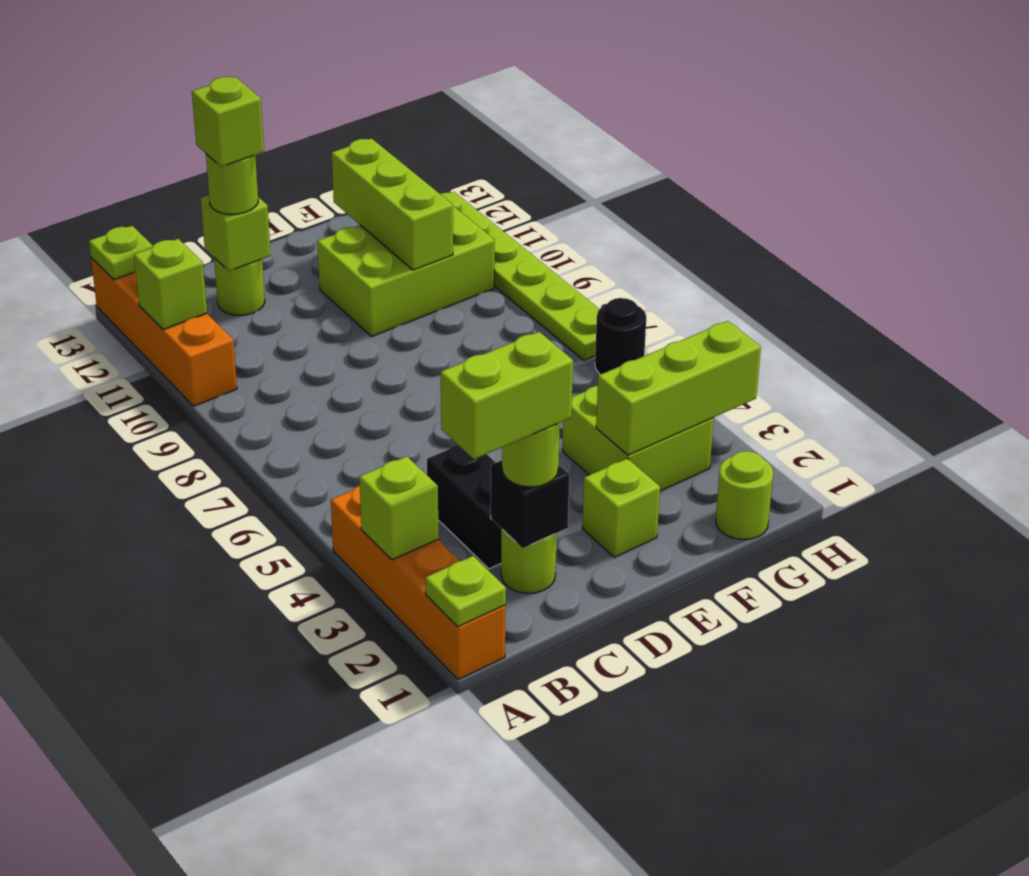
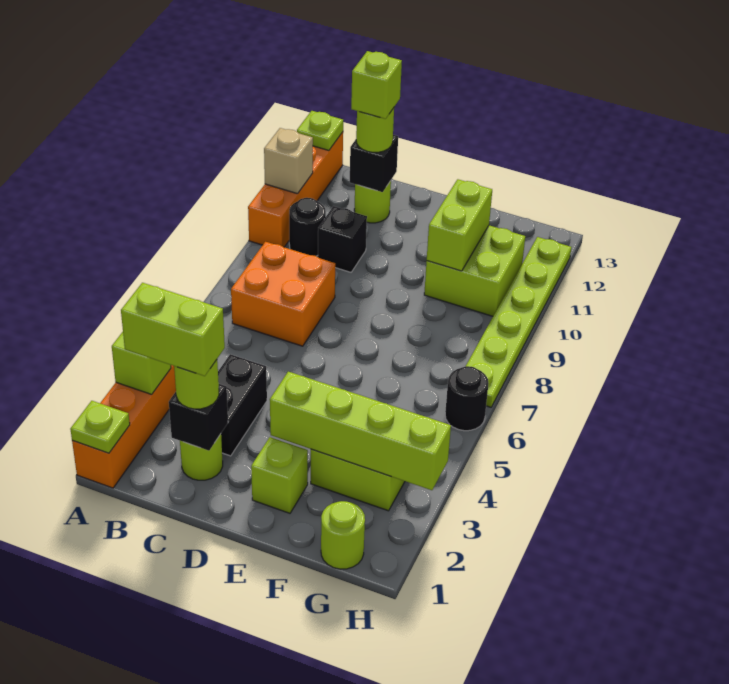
lime 1x1 brick [134,239,207,330] -> tan 1x1 brick [264,128,313,194]
none -> orange 2x2 brick [231,242,335,346]
none -> black 1x1 round brick [289,198,326,256]
none -> black 1x1 brick [318,206,367,272]
lime 1x1 brick [201,195,271,271] -> black 1x1 brick [350,135,398,192]
lime 2x3 brick [317,206,495,336] -> lime 2x2 brick [424,225,525,316]
lime 1x3 brick [596,321,761,455] -> lime 1x4 brick [270,372,451,490]
lime 1x3 brick [332,139,453,270] -> lime 1x2 brick [427,179,492,271]

